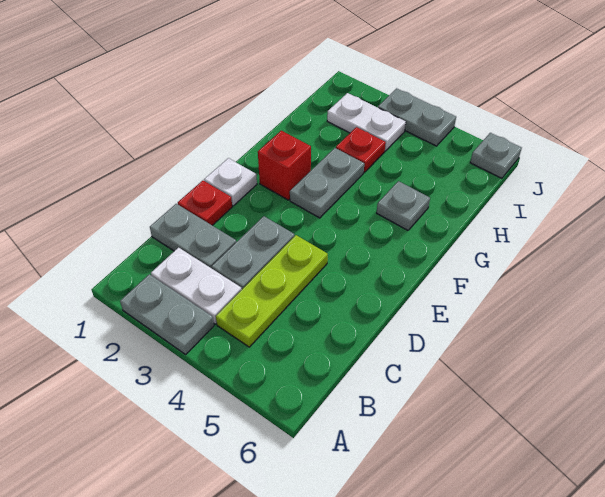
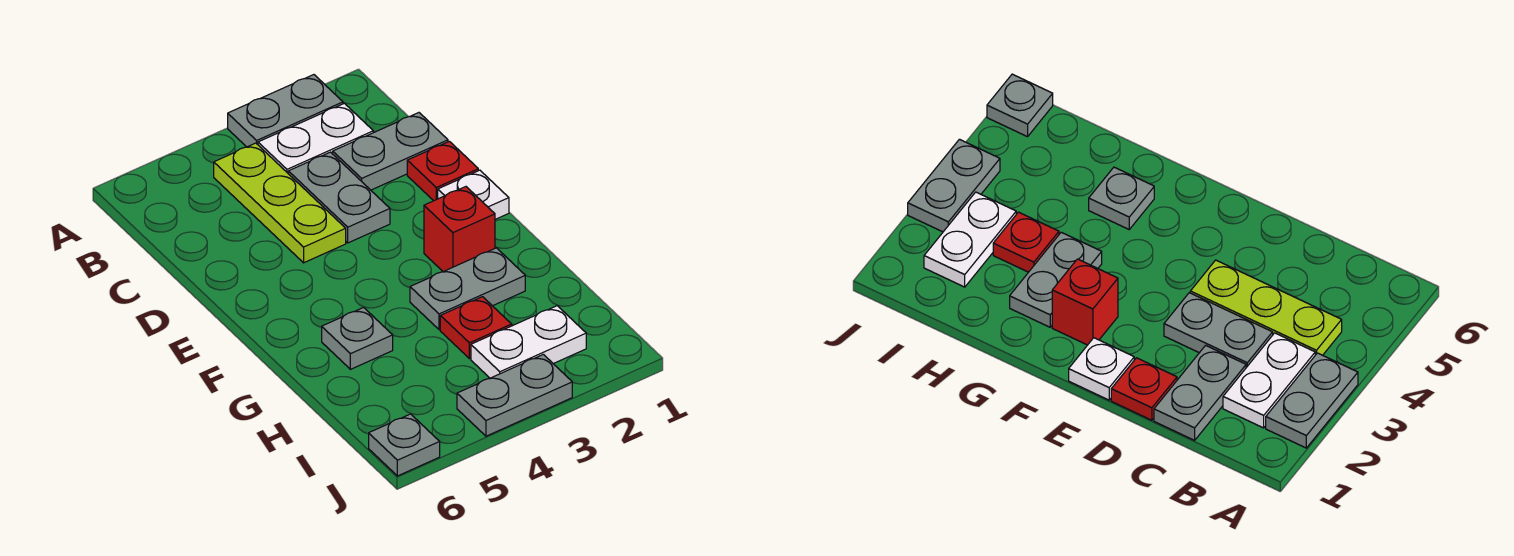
grey 1x2 plate [290,148,364,218] -> grey 1x2 plate turned to [410,248,525,330]

